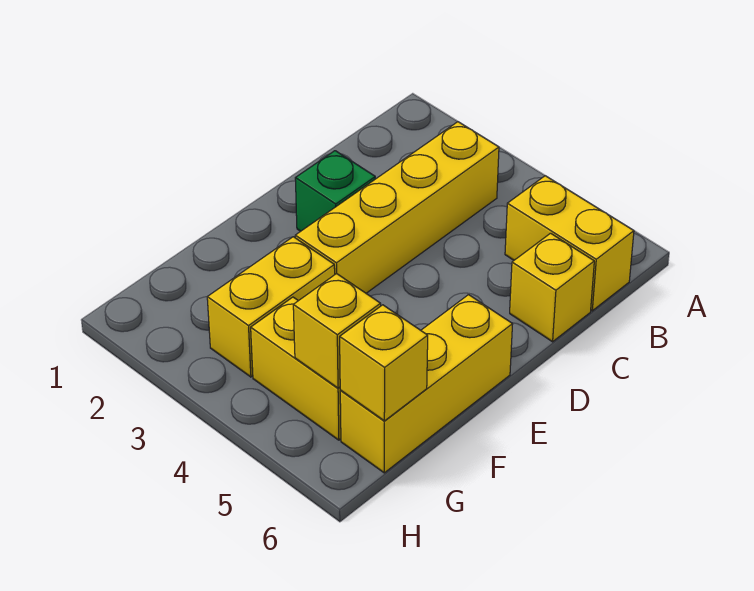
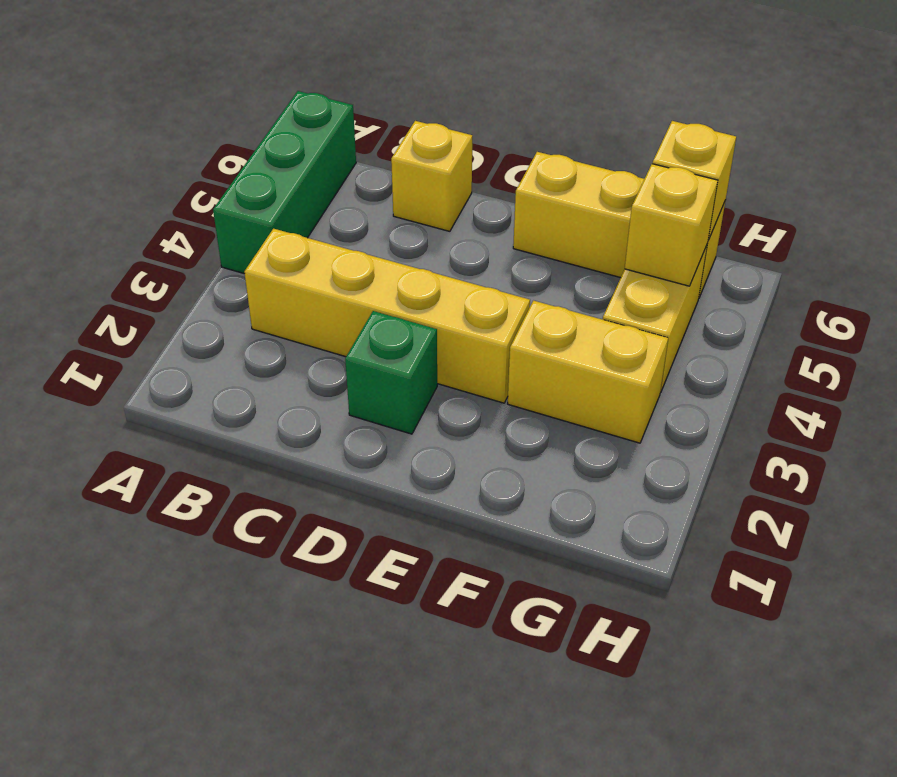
none -> green 1x3 brick [213,91,356,274]
yellow 1x2 brick [505,176,634,311] -> none

